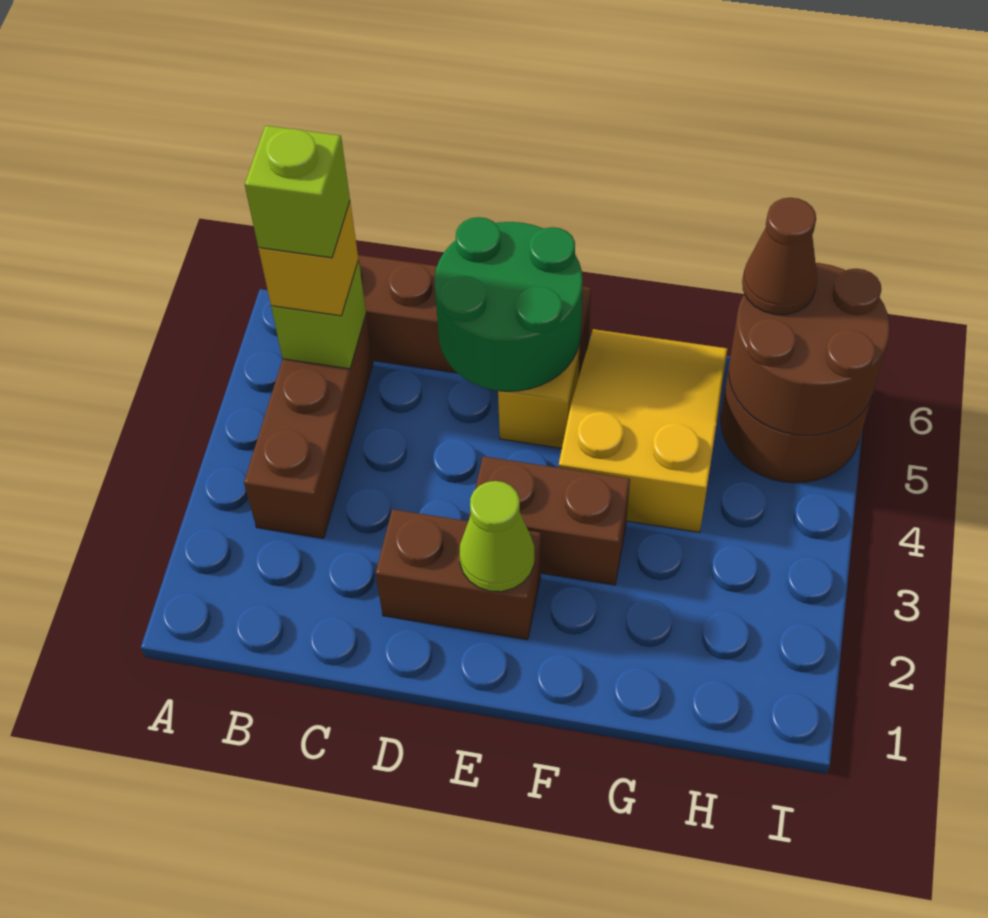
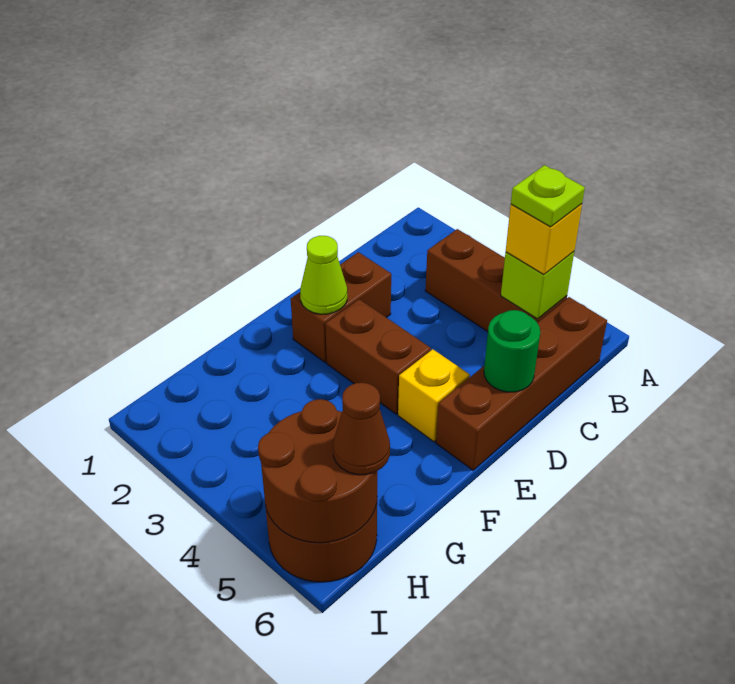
lime 1x1 brick [245,126,350,258] -> lime 1x1 plate [511,165,585,227]
green 2x2 round brick [434,217,583,391] -> green 1x1 round brick [484,310,540,392]
brown 1x2 brick [469,456,630,585] -> brown 1x2 brick turned to [325,299,431,414]
yellow 2x3 slope [559,329,727,532] -> none

